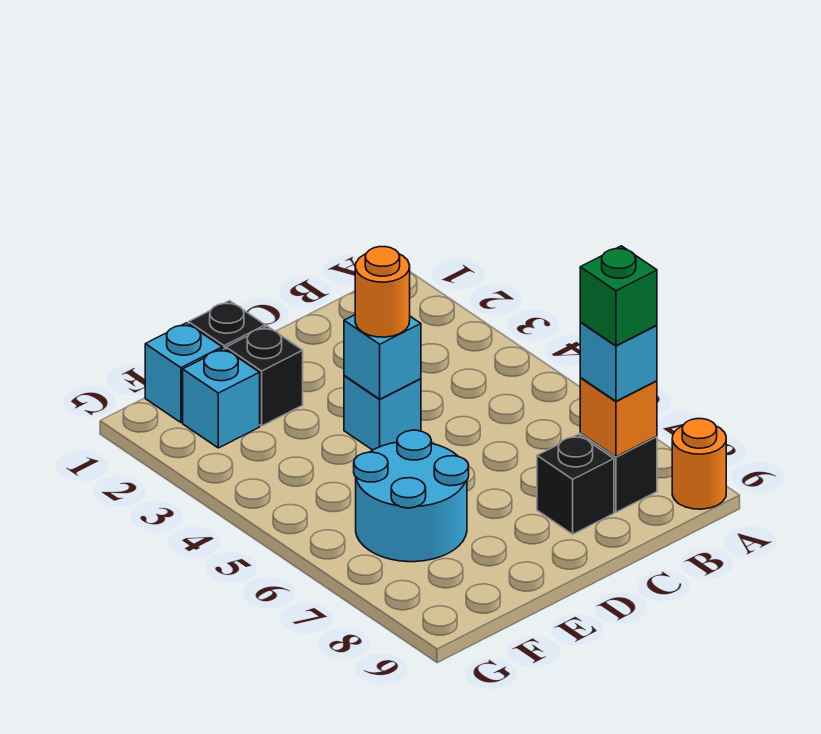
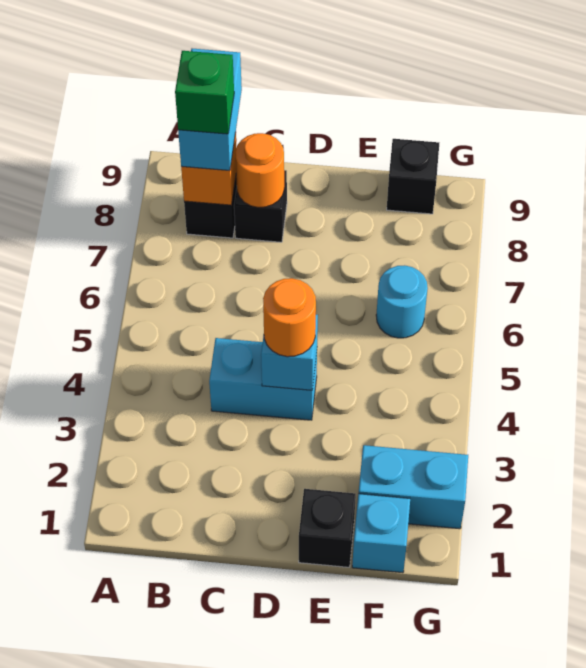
orange 1x1 round brick [672,419,726,509] -> orange 1x1 round brick moved to [235,133,284,207]
cyan 1x1 brick [580,323,657,401] -> cyan 1x2 brick [178,49,242,171]
cyan 1x1 brick [344,376,421,450] -> cyan 1x2 brick [209,338,317,420]
black 1x1 brick [226,326,303,426] -> black 1x1 brick moved to [387,139,439,214]
cyan 2x2 round brick [354,430,469,562] -> cyan 1x1 round brick [376,265,428,338]
cyan 1x1 brick [183,348,260,448] -> cyan 1x2 brick [359,445,468,529]

